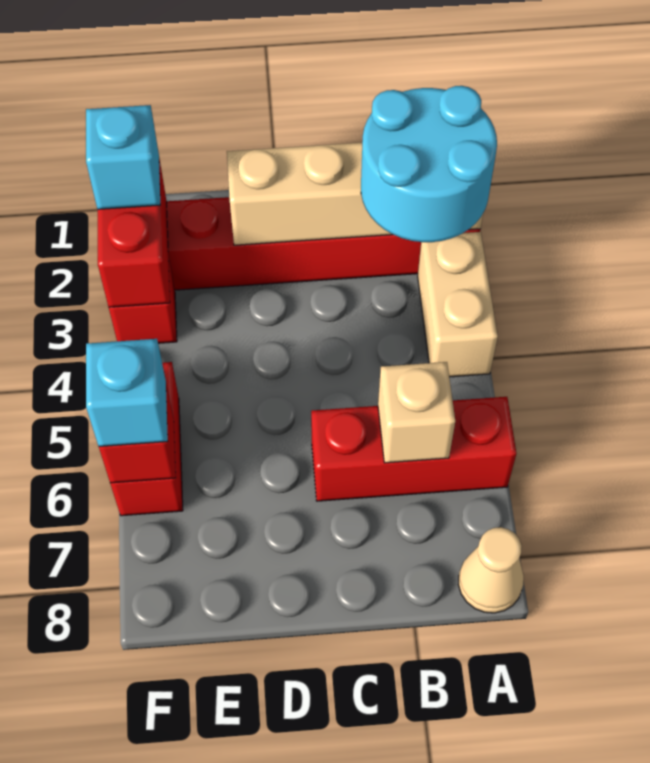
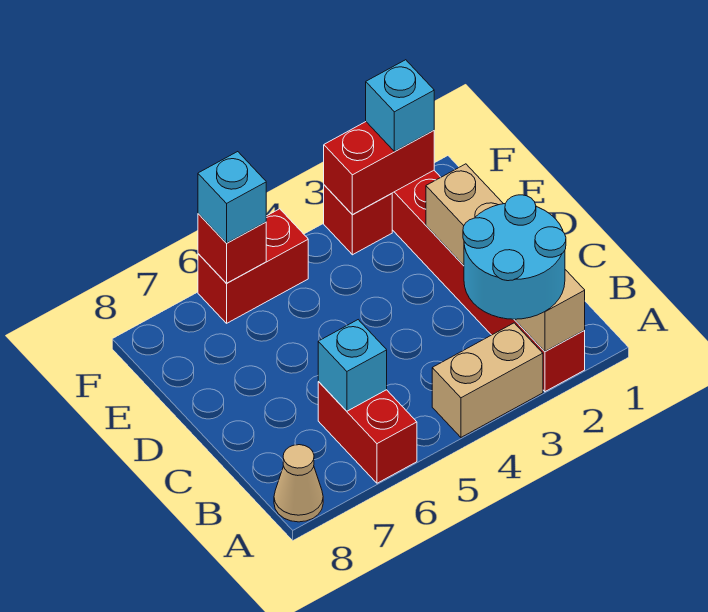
red 1x3 brick [311,397,516,501] -> red 1x2 brick [318,382,417,483]
tan 1x1 brick [378,362,455,463] -> cyan 1x1 brick [318,320,387,411]

